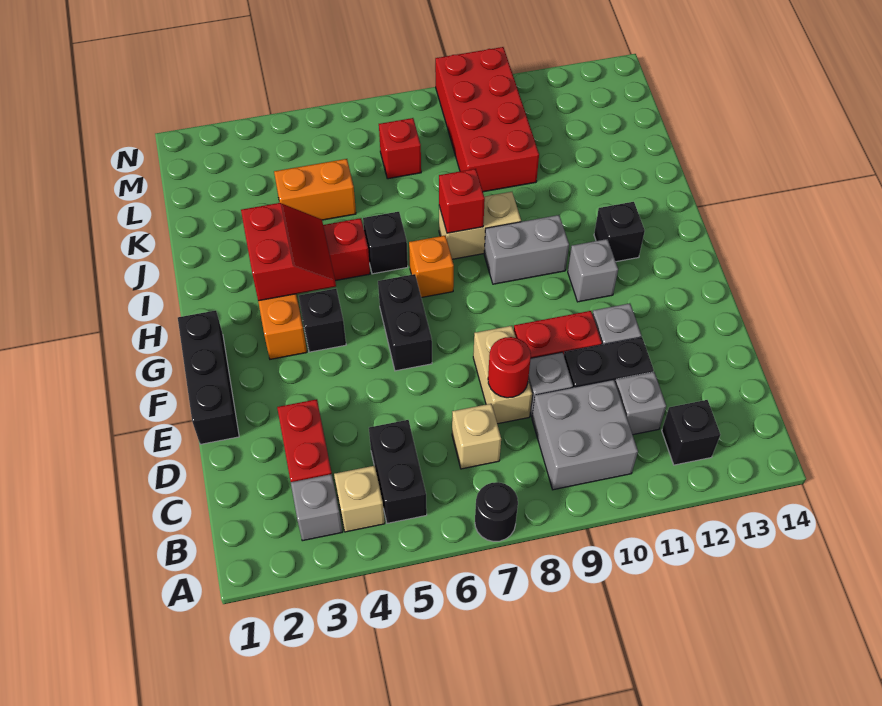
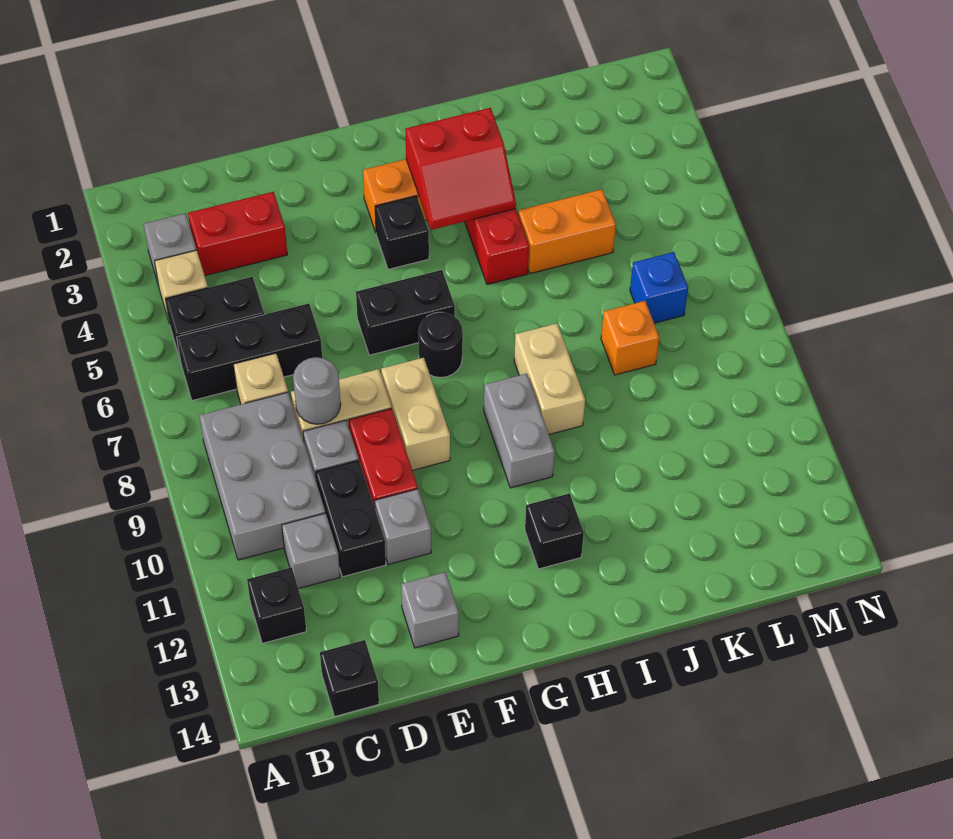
black 1x1 round brick [475,482,518,541] -> black 1x1 round brick moved to [418,312,463,378]
grey 2x2 brick [532,380,638,490] -> grey 2x3 brick [199,392,325,560]
red 1x1 round brick [488,337,531,398] -> grey 1x1 round brick [293,357,341,424]
black 1x3 brick [178,310,239,444] -> black 1x3 brick moved to [177,303,322,401]
none -> tan 1x2 brick [381,358,450,470]
grey 1x1 brick [568,239,618,302] -> grey 1x1 brick moved to [401,572,459,648]
orange 1x1 brick [409,236,454,298] -> orange 1x1 brick moved to [601,301,659,375]
black 1x1 brick [363,212,408,274] -> black 1x1 brick moved to [320,640,379,716]
red 1x1 brick [439,169,485,233] -> none
orange 1x2 brick [274,159,356,220] -> orange 1x2 brick turned to [518,189,616,274]
red 2x4 brick [435,47,539,192] -> none
red 1x1 brick [379,118,421,179] -> blue 1x1 brick [630,252,688,323]

